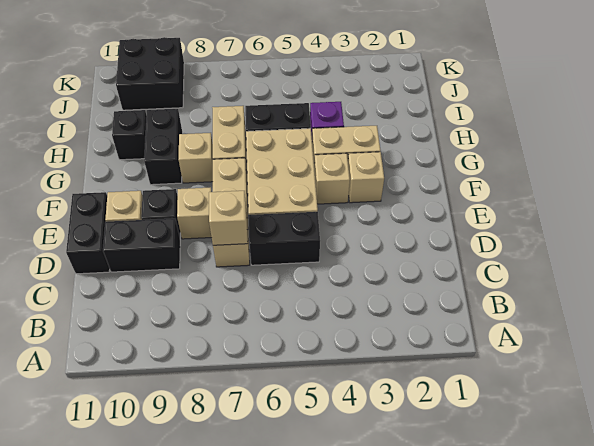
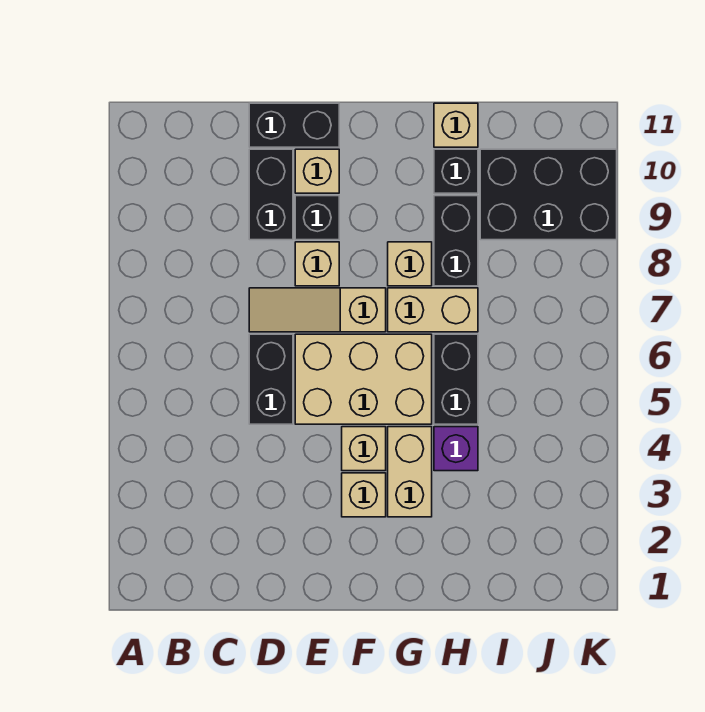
tan 1x3 brick [213,158,250,267] -> tan 1x3 slope [249,288,386,332]
tan 1x1 brick [209,191,248,245] -> tan 1x1 brick moved to [434,103,478,147]
black 1x2 brick [144,109,183,185] -> black 1x2 brick turned to [434,196,478,286]
black 2x2 brick [116,37,184,110] -> black 2x3 brick [480,149,617,240]

